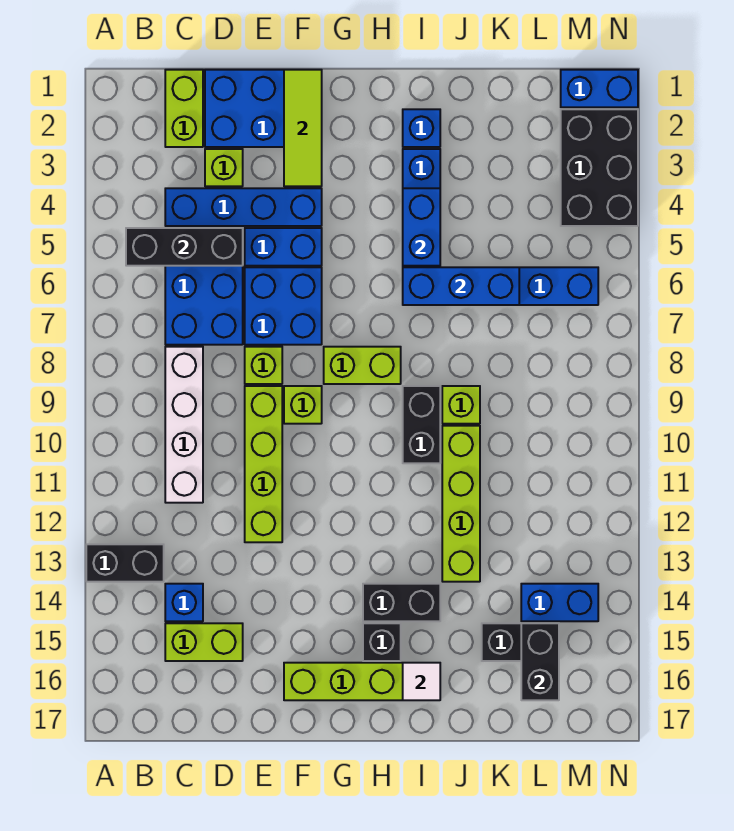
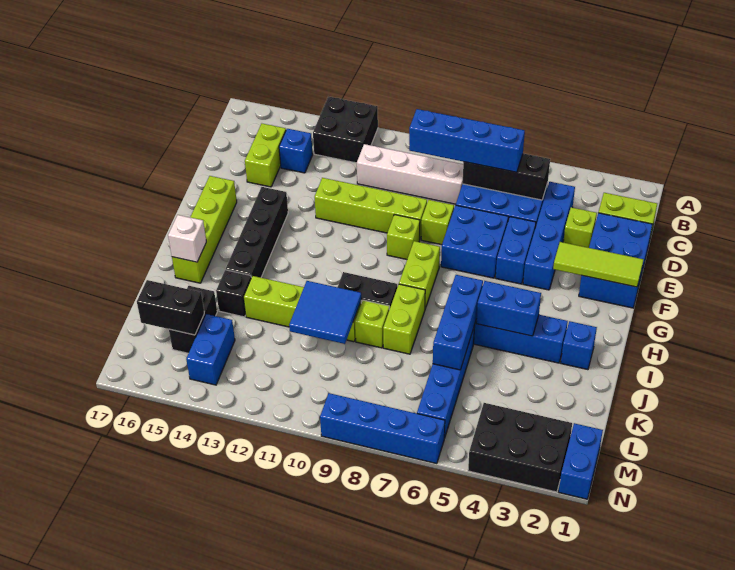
black 1x2 brick [86,544,164,582] -> black 2x2 brick [313,97,378,163]
black 1x3 brick [126,228,243,266] -> black 1x3 brick turned to [463,154,550,200]
none -> blue 1x4 brick [409,109,525,172]
black 1x2 brick [363,584,440,621] -> black 1x4 brick [226,187,288,278]
black 1x1 brick [363,623,401,661] -> black 1x1 brick moved to [216,270,251,317]
none -> lime 1x2 brick [383,284,425,354]
white 1x1 tile [403,663,440,700] -> white 1x1 brick [168,215,206,262]
none -> blue 2x2 tile [289,281,361,344]
none -> blue 1x4 brick [320,393,445,464]

